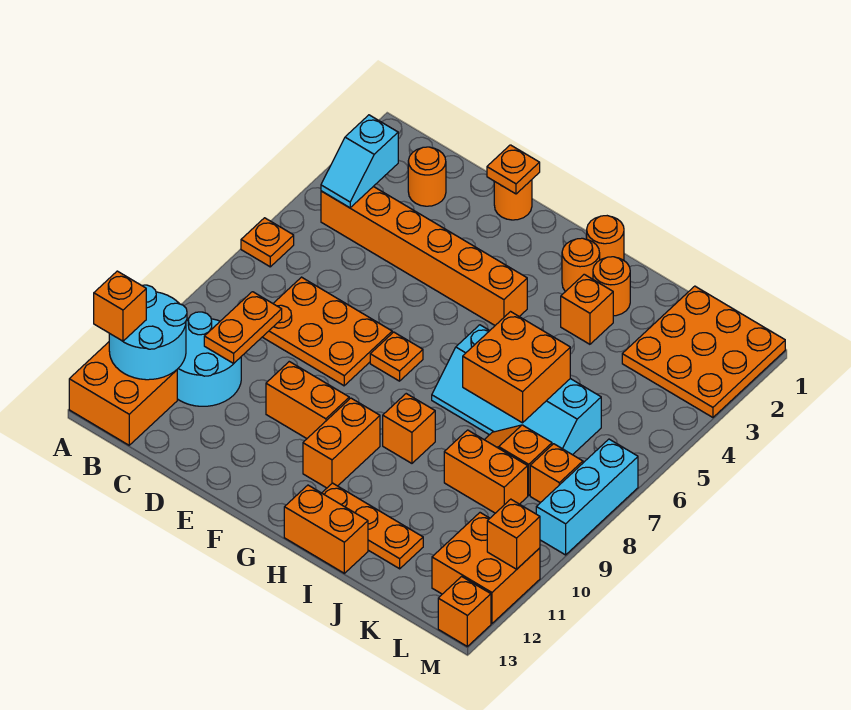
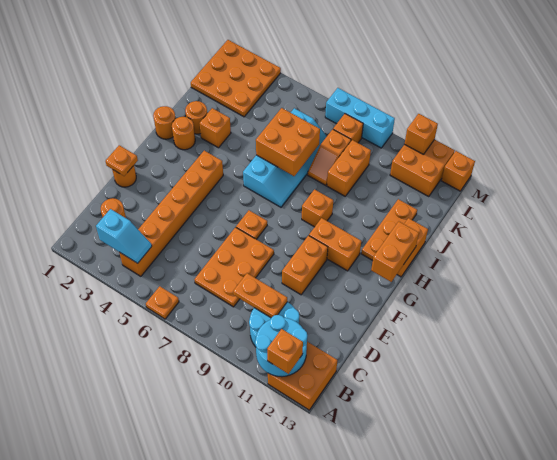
none -> orange 1x2 brick [371,222,419,282]

